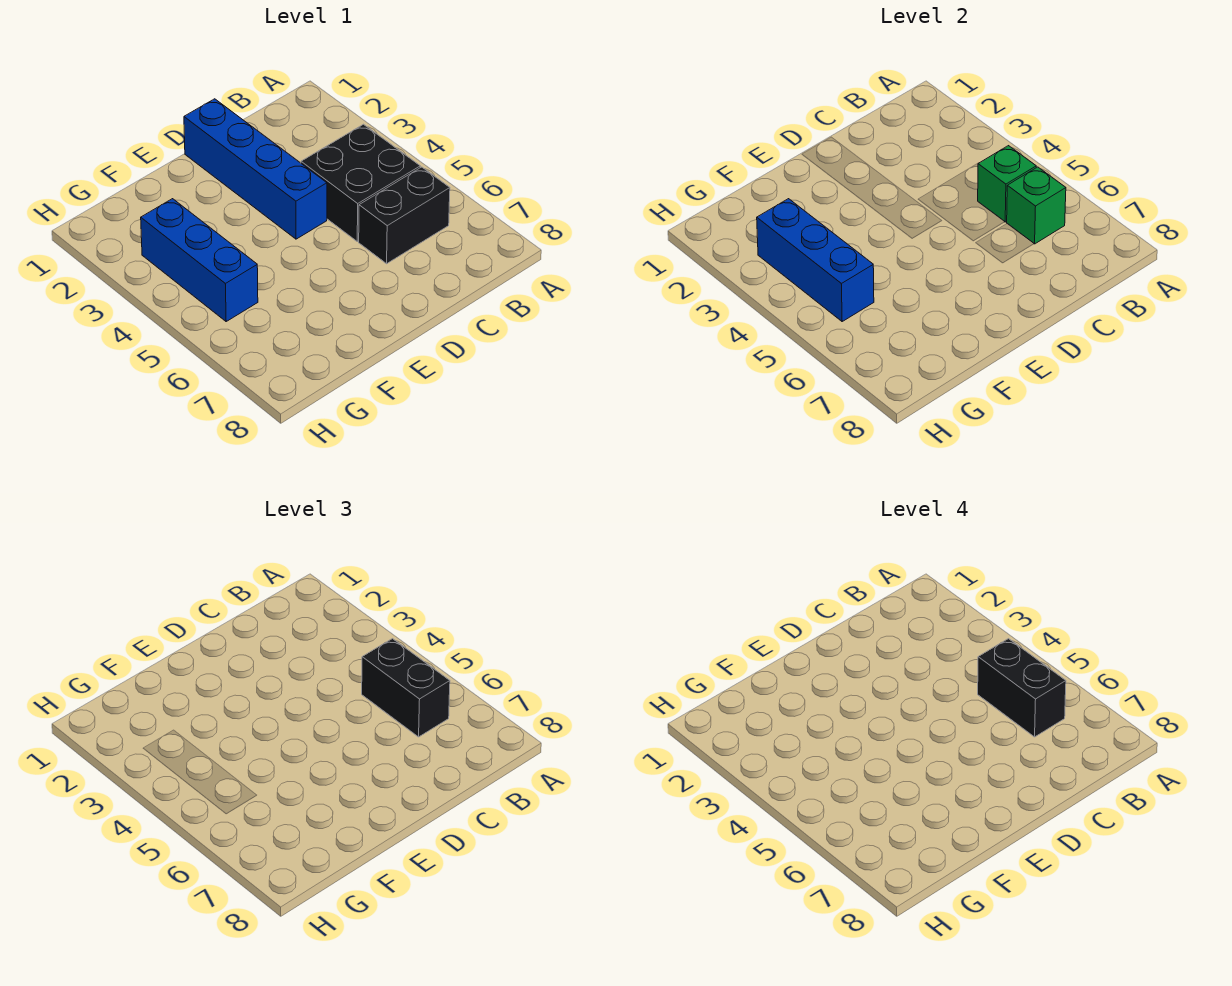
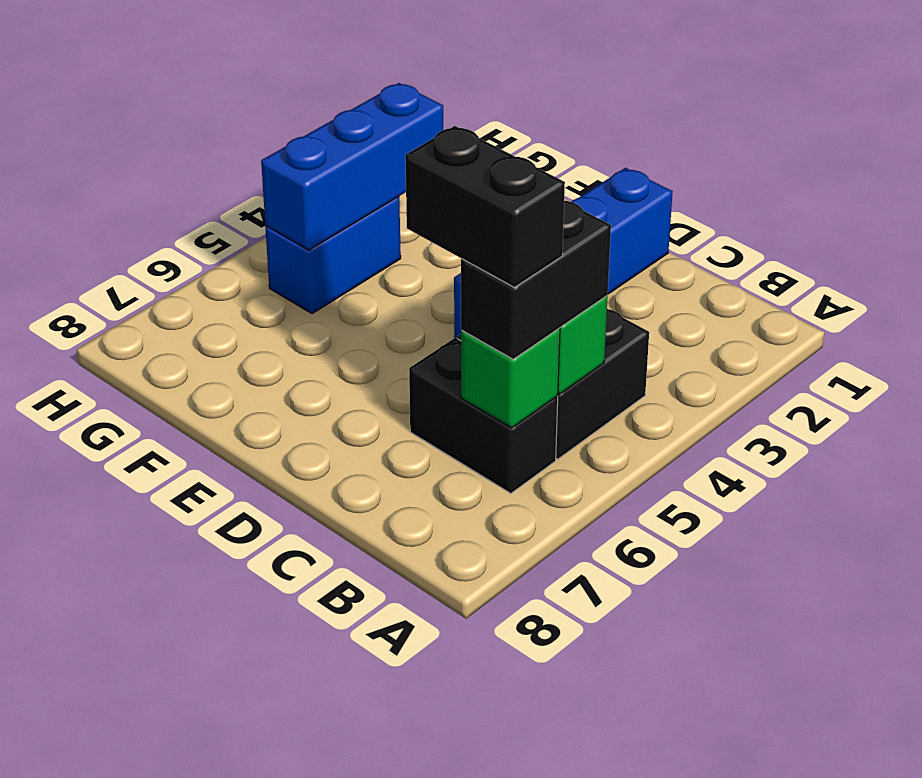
black 1x2 brick [978,639,1066,737] -> black 1x2 brick turned to [405,126,565,287]
blue 1x3 brick [141,199,258,321] -> blue 1x2 brick [265,197,401,314]

